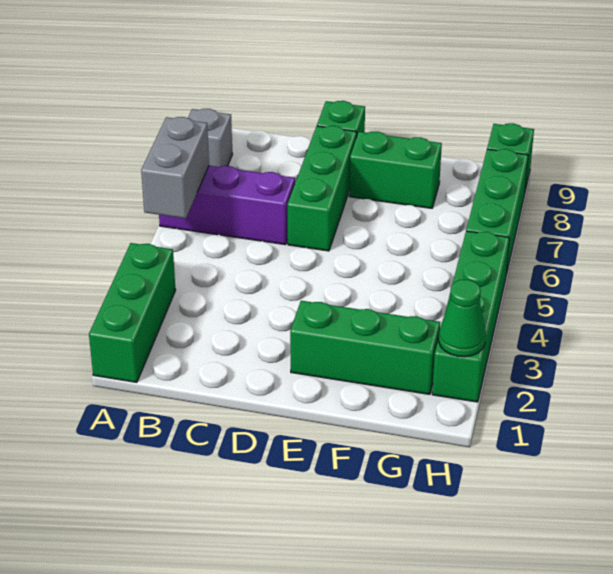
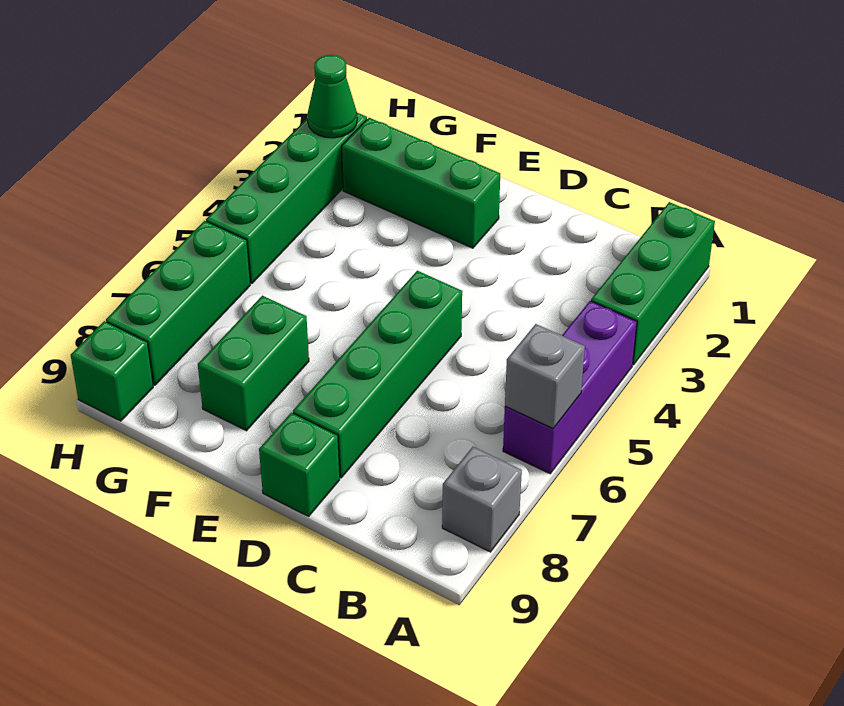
grey 1x2 brick [141,117,209,219] -> grey 1x1 brick [505,324,585,429]
purple 1x3 brick [159,166,295,245] -> purple 1x3 brick turned to [503,301,637,474]
green 1x3 brick [287,126,357,251] -> green 1x4 brick [293,271,462,478]
green 1x2 brick [349,132,442,208] -> green 1x2 brick turned to [198,296,309,431]

